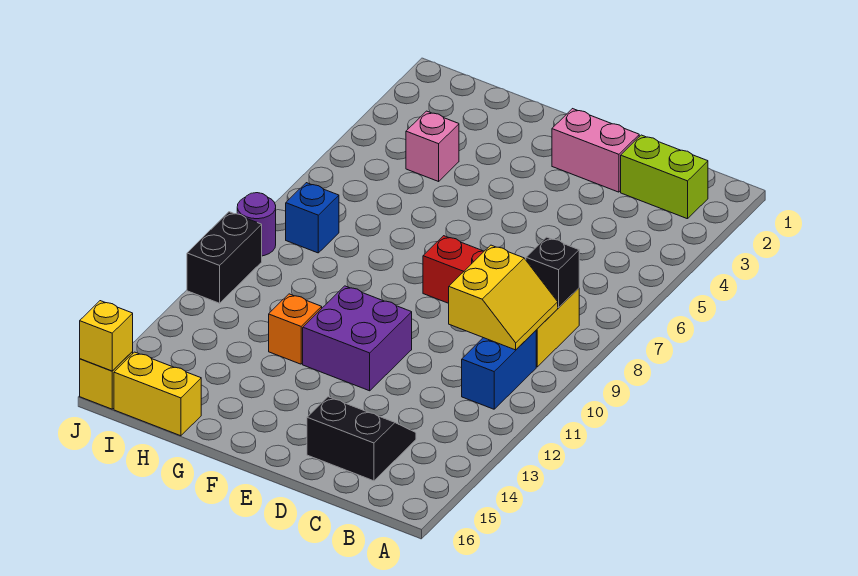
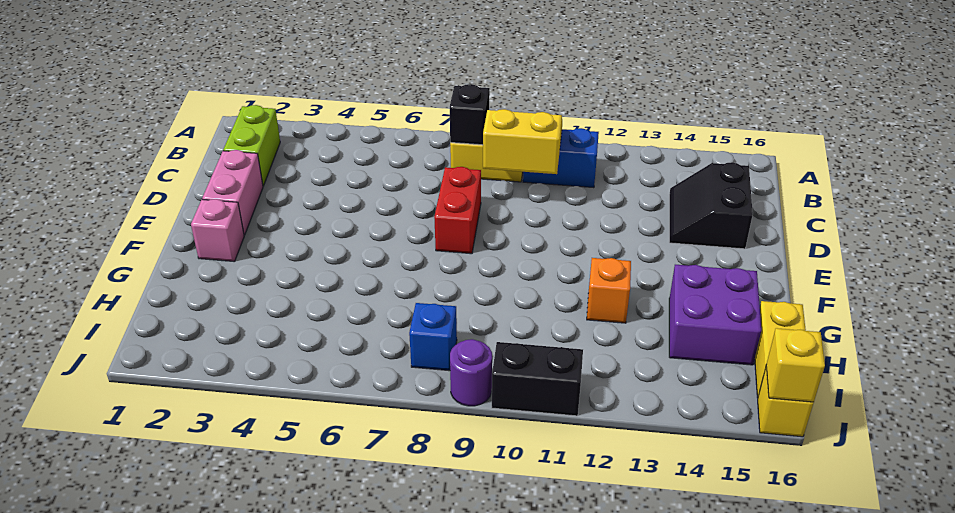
purple 2x2 brick [303,286,412,391] -> purple 2x2 brick moved to [669,265,761,365]
pink 1x1 brick [406,111,459,181] -> pink 1x1 brick moved to [191,199,244,262]

